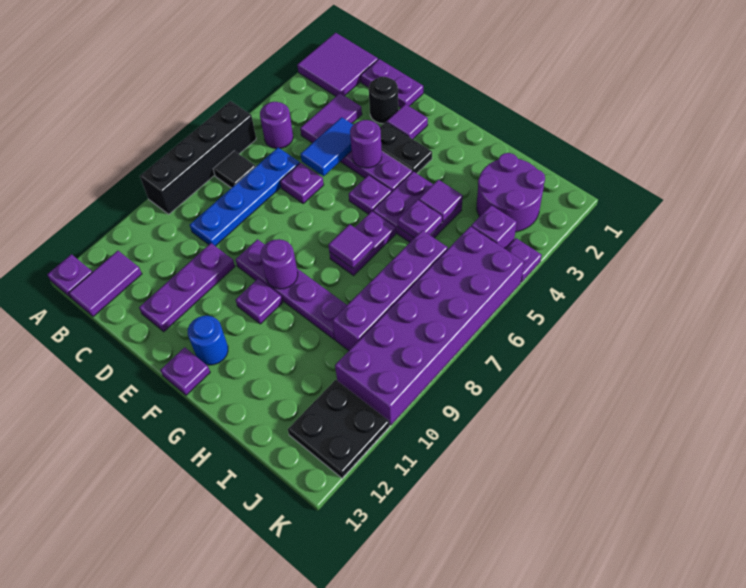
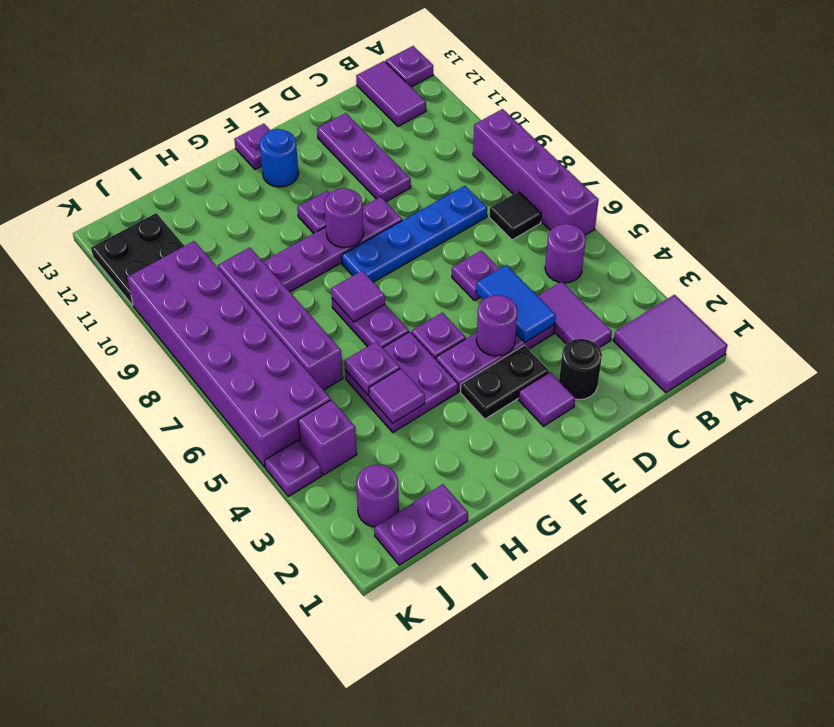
black 1x4 brick [140,101,256,214] -> purple 1x4 brick [473,109,599,235]
purple 1x2 plate [361,59,423,107] -> purple 1x2 plate moved to [374,484,468,565]
blue 1x4 plate [190,148,300,246] -> blue 1x4 plate turned to [342,186,487,282]
purple 2x2 round brick [477,153,545,232] -> purple 1x1 round brick [356,465,399,527]

